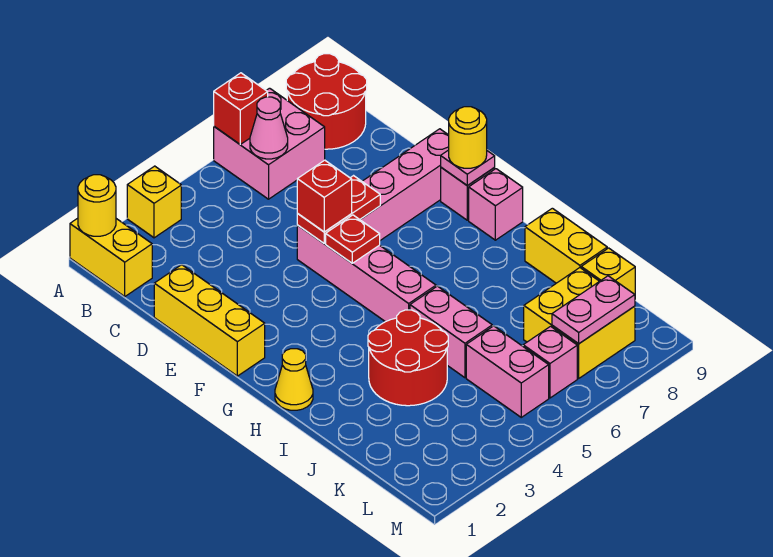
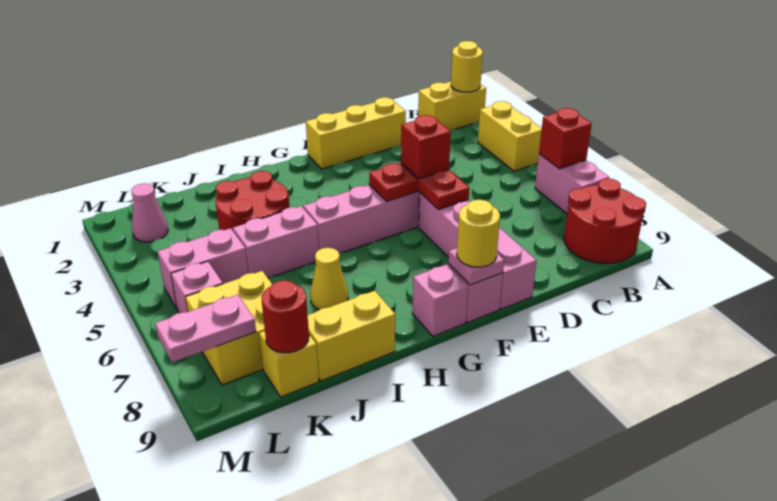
yellow 1x1 brick [127,166,181,238] -> yellow 1x2 brick [478,101,542,171]
pink 2x2 brick [214,88,325,199] -> pink 1x2 brick [535,154,609,214]
pink 1x1 cone [250,97,288,159] -> pink 1x1 cone moved to [131,183,168,242]
yellow 1x1 cone [275,349,313,410] -> yellow 1x1 cone moved to [310,248,348,310]
none -> red 1x1 round brick [262,280,309,353]
pink 1x2 plate [552,276,635,344] -> pink 1x2 plate turned to [155,295,256,362]

